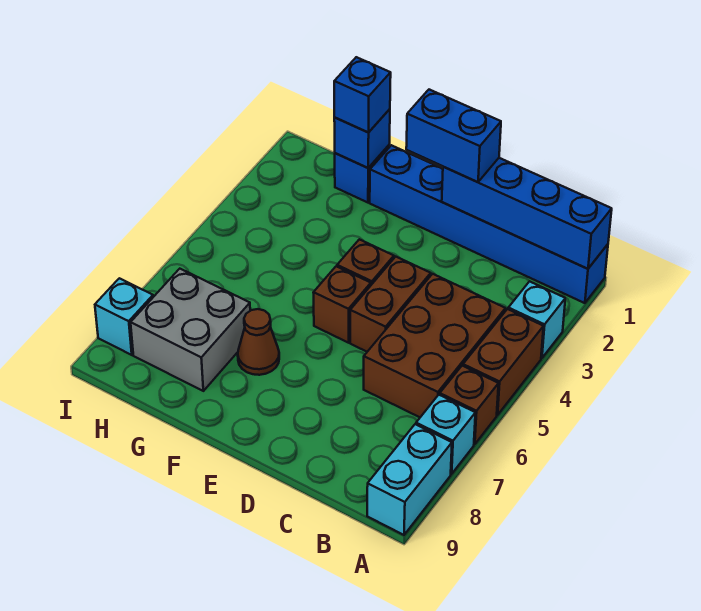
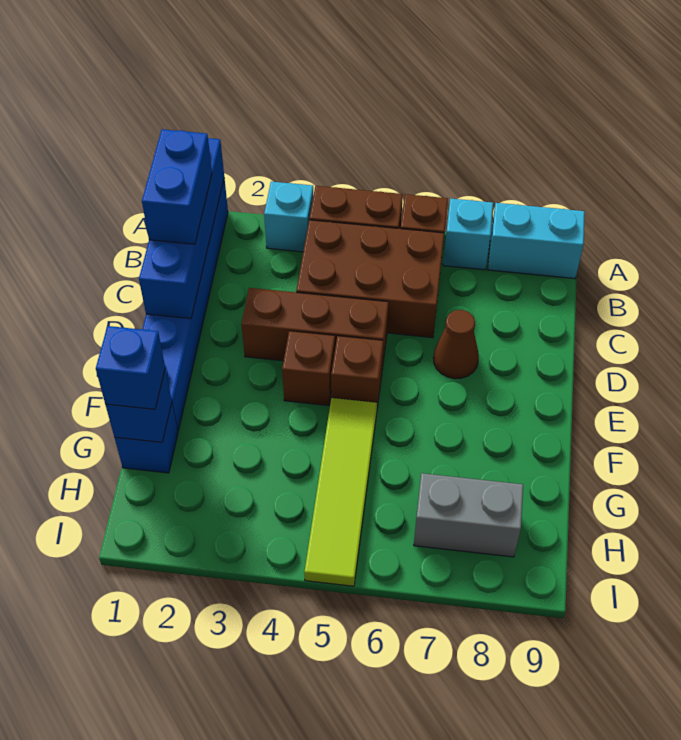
blue 1x2 brick [406,90,501,182] -> blue 1x2 brick moved to [142,129,212,244]
brown 1x2 brick [350,257,431,352] -> brown 1x3 brick [241,288,389,369]
none -> lime 1x4 tile [304,398,377,586]
brown 1x1 cone [238,309,279,375] -> brown 1x1 cone moved to [433,310,479,379]
grey 2x2 brick [131,269,250,391] -> grey 1x2 brick [414,473,523,557]
cyan 1x1 brick [95,278,153,355] -> none

